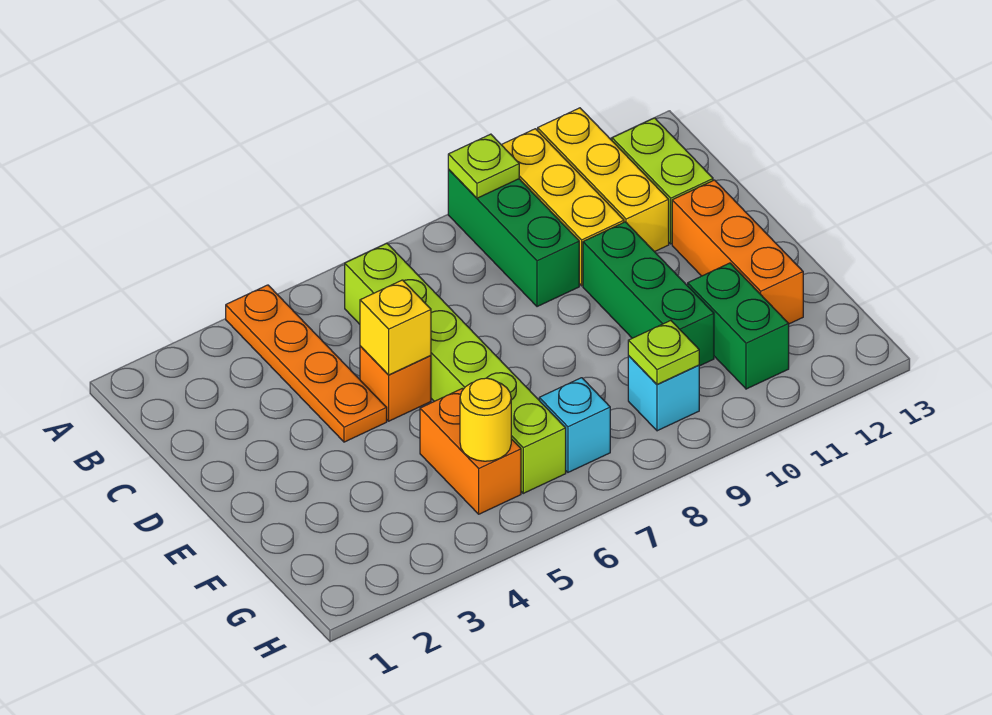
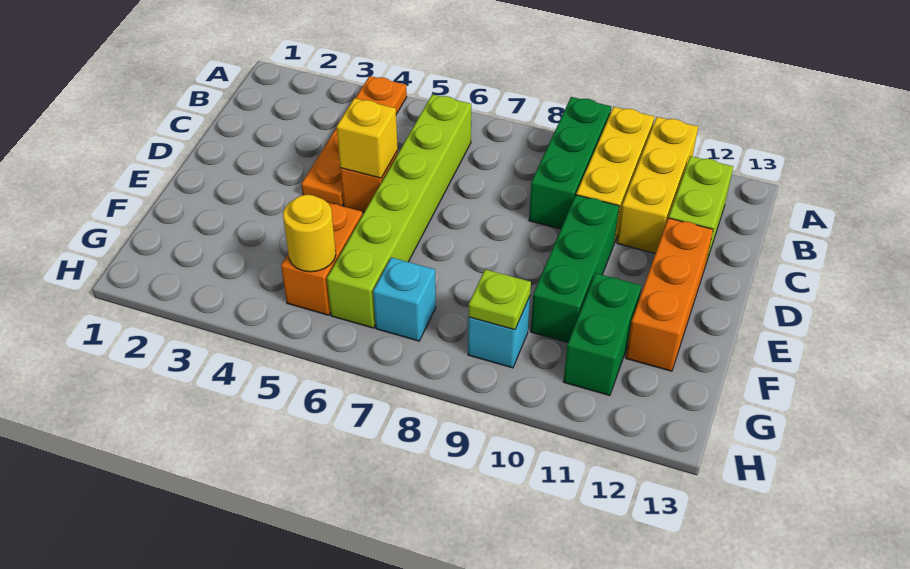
lime 1x1 plate [448,134,519,198] -> none

